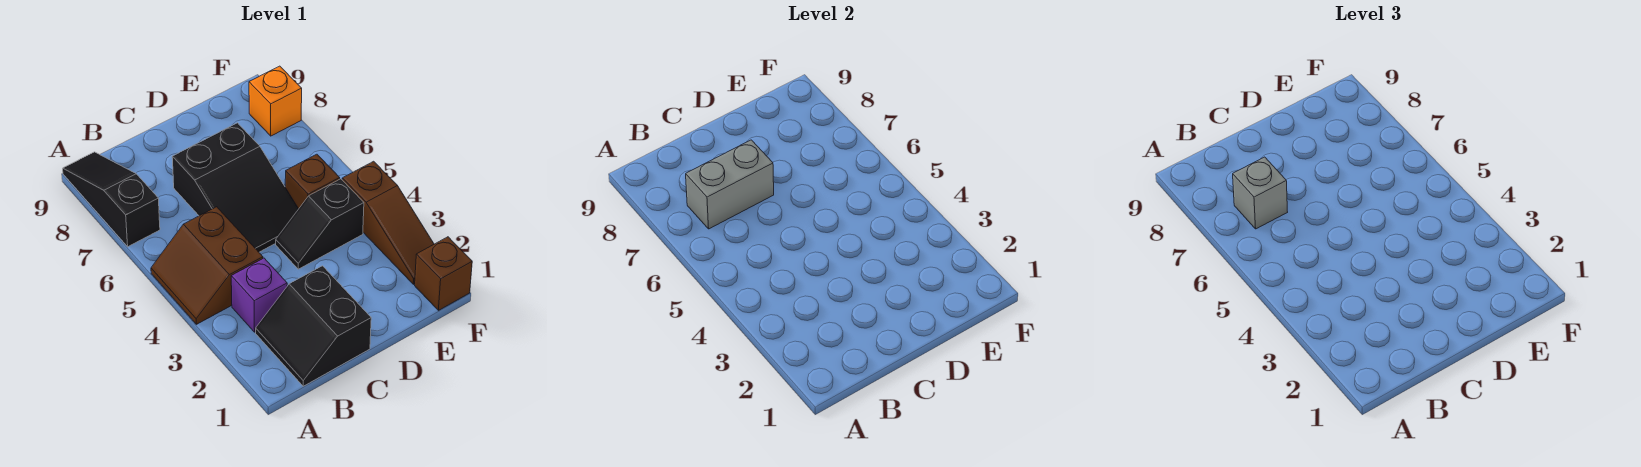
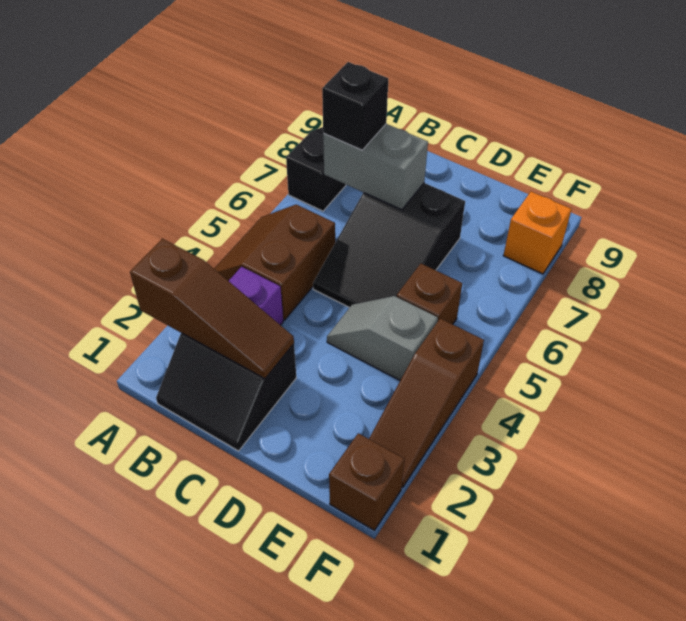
none -> brown 1x3 slope [130,239,294,379]
black 2x2 slope [256,266,371,386] -> black 2x2 slope turned to [156,333,296,451]
grey 1x1 brick [1233,157,1287,229] -> black 1x1 brick [322,62,388,150]
black 1x2 slope [276,179,364,269] -> grey 1x2 slope [327,296,438,380]

